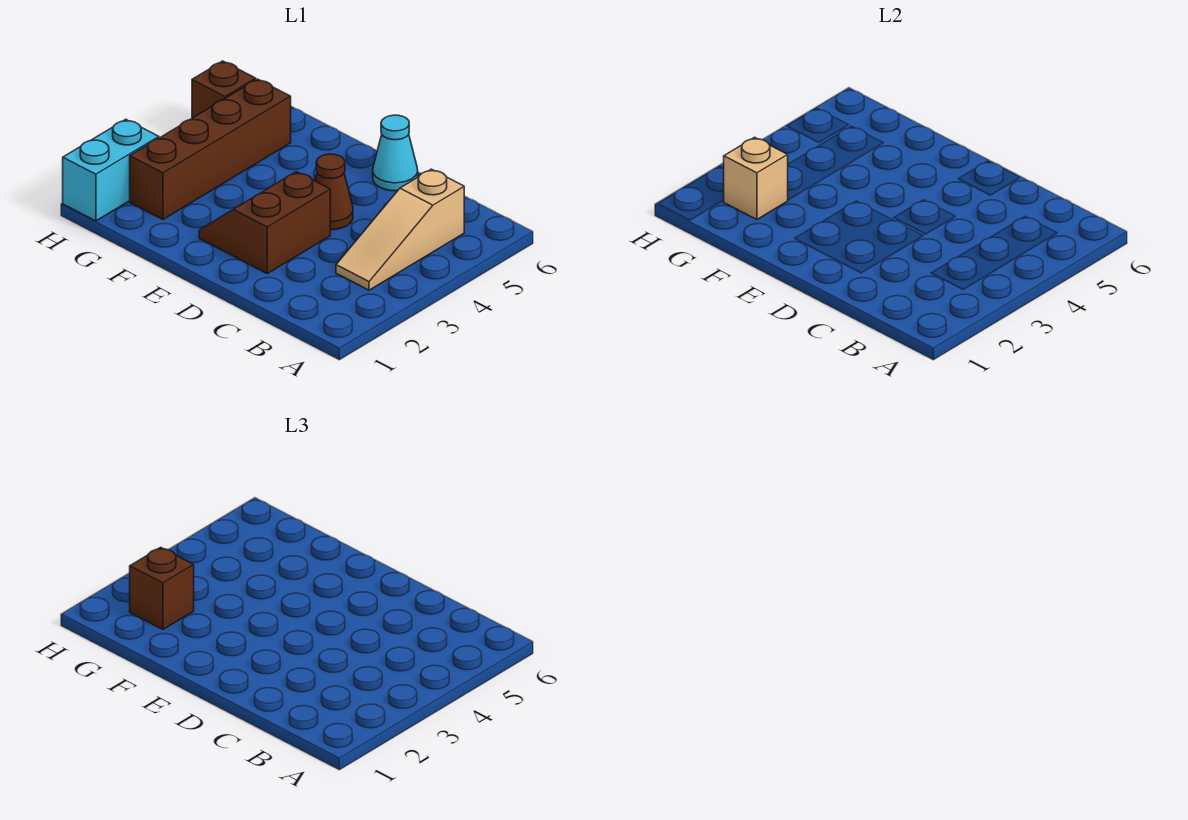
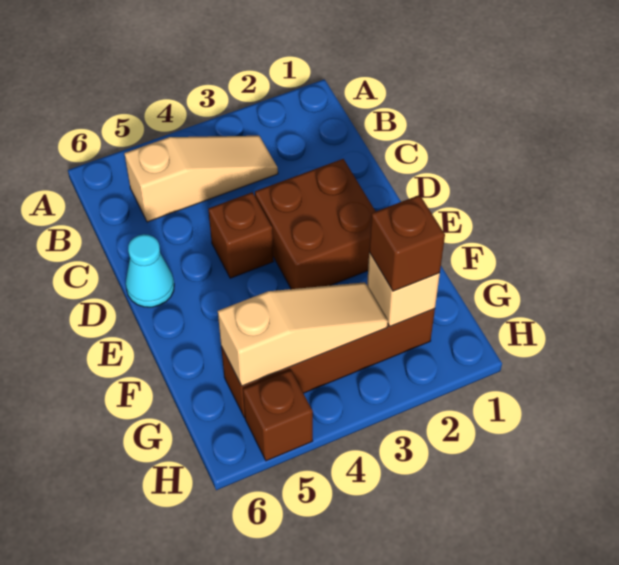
brown 2x2 slope [199,172,330,273] -> brown 2x2 brick [255,159,376,289]
brown 1x1 cone [315,154,353,230] -> brown 1x1 brick [208,192,274,278]
none -> tan 1x3 slope [218,282,388,386]
cyan 1x2 brick [63,119,159,221] -> none

